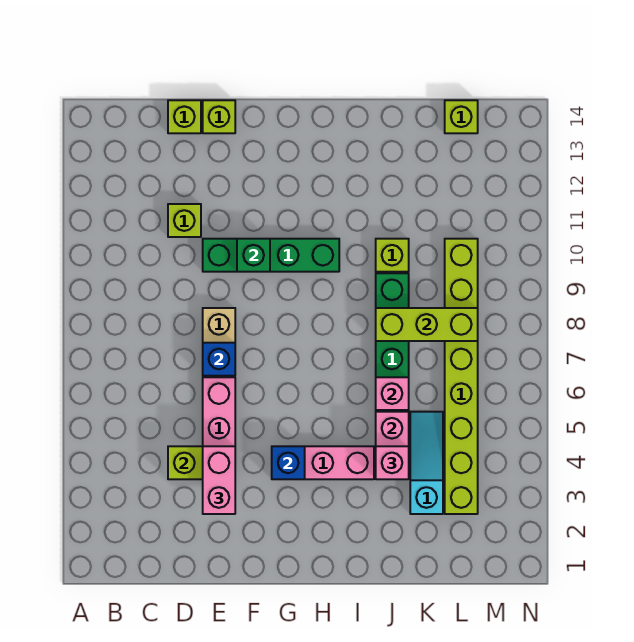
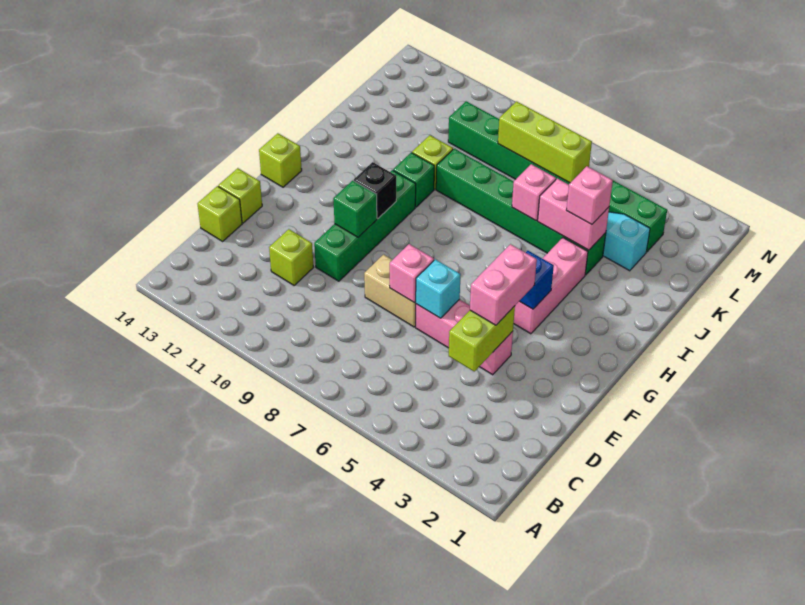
pink 1x2 brick [203,446,235,514] -> pink 1x2 brick turned to [470,244,537,325]
none -> cyan 1x1 brick [416,259,461,318]
blue 1x1 brick [203,343,235,376] -> pink 1x1 brick [390,244,434,303]
none -> black 1x1 brick [354,162,396,219]
none -> green 1x1 brick [393,153,434,207]
lime 1x3 brick [376,308,478,341] -> lime 1x3 brick turned to [498,101,592,183]
lime 1x8 brick [445,239,478,514] -> green 1x8 brick [448,101,667,252]
lime 1x1 brick [445,100,478,133] -> lime 1x1 brick moved to [259,133,302,187]

